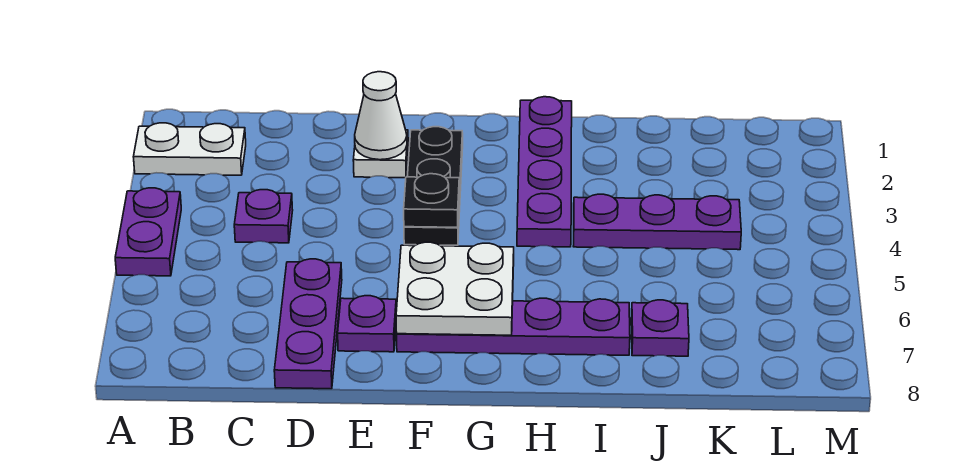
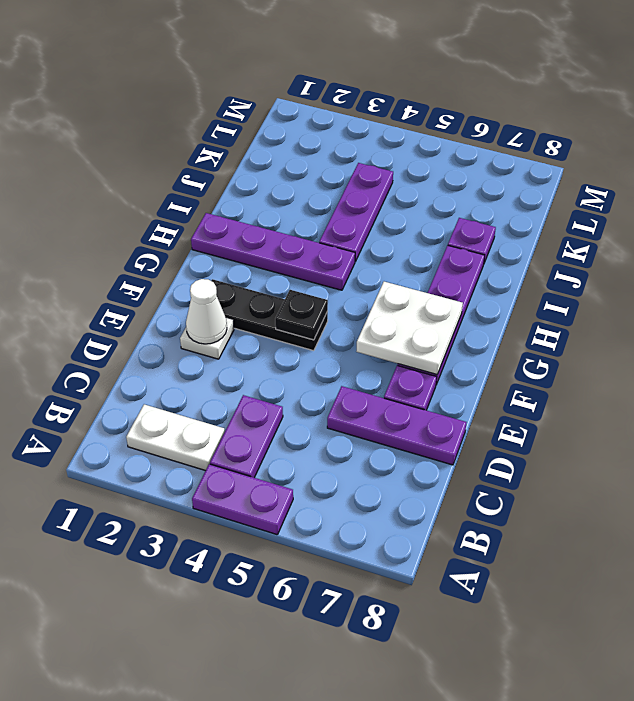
white 1x2 plate [134,123,246,175] -> white 1x2 plate turned to [126,404,225,471]
purple 1x1 plate [234,190,293,243] -> purple 1x2 plate [210,395,283,478]

